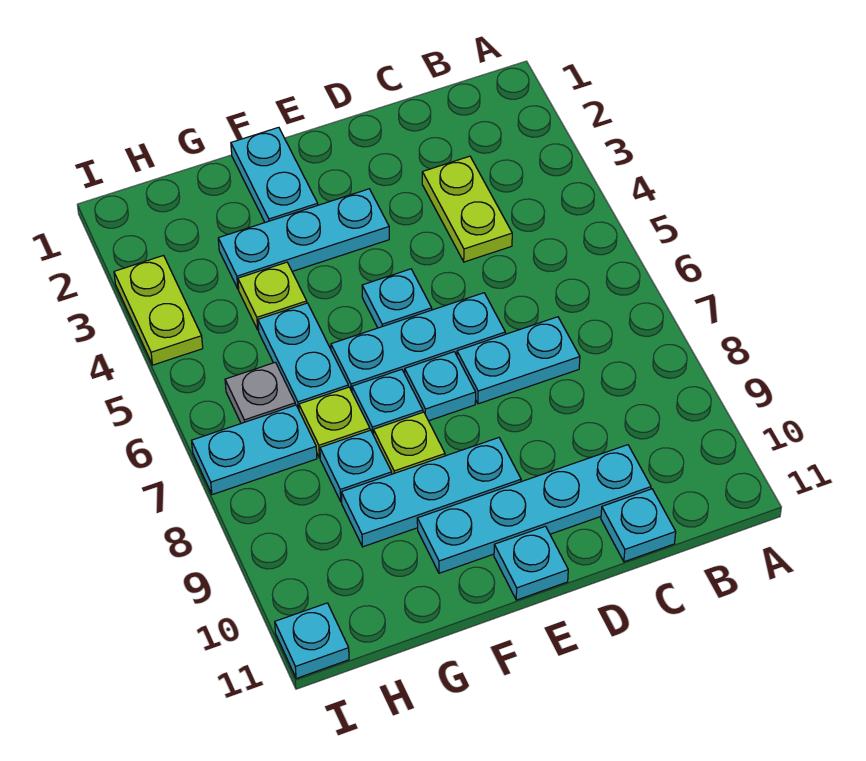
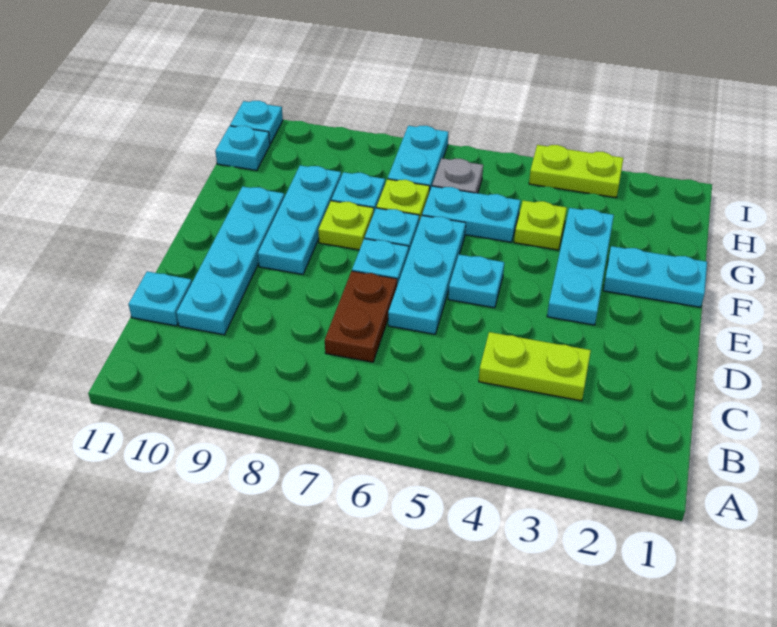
cyan 1x2 plate [457,317,580,404] -> brown 1x2 plate [325,271,397,362]
cyan 1x1 plate [494,526,568,600] -> cyan 1x1 plate moved to [215,126,270,170]

